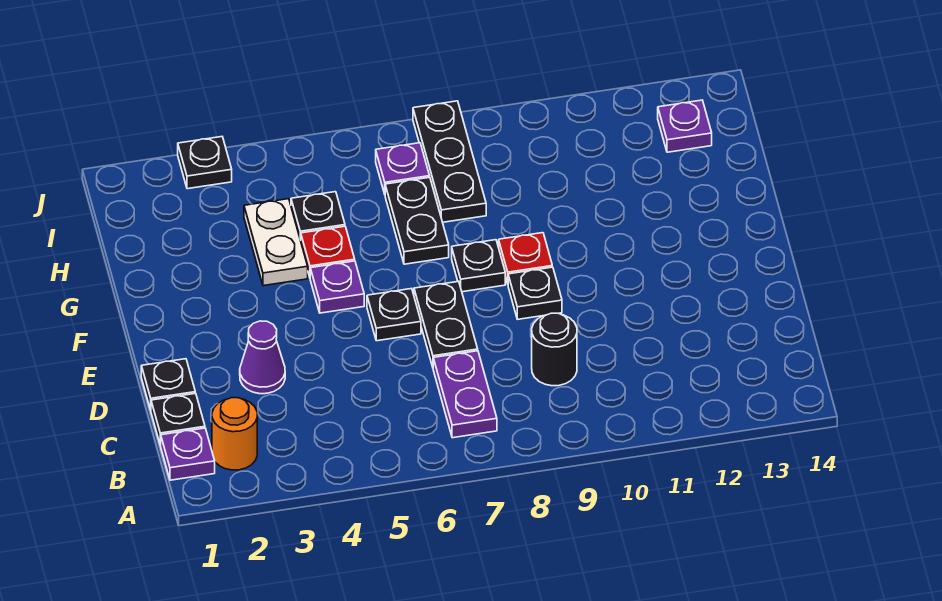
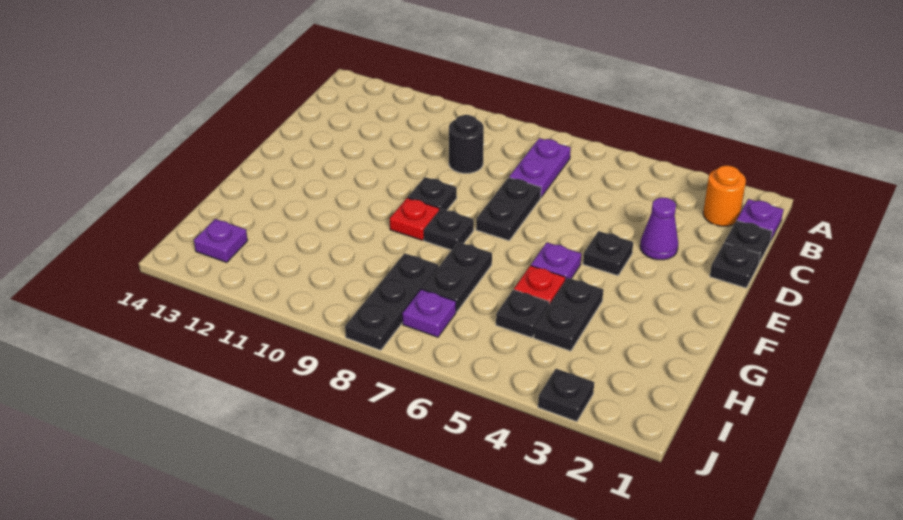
black 1x1 plate [367,289,421,341] -> black 1x1 plate moved to [583,231,633,275]
white 1x2 plate [244,199,308,286] -> black 1x2 plate [534,278,603,351]

